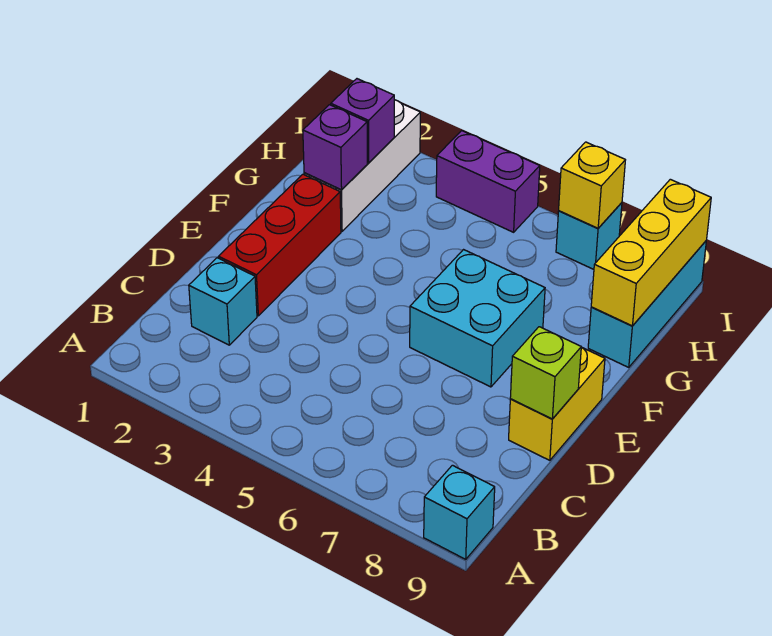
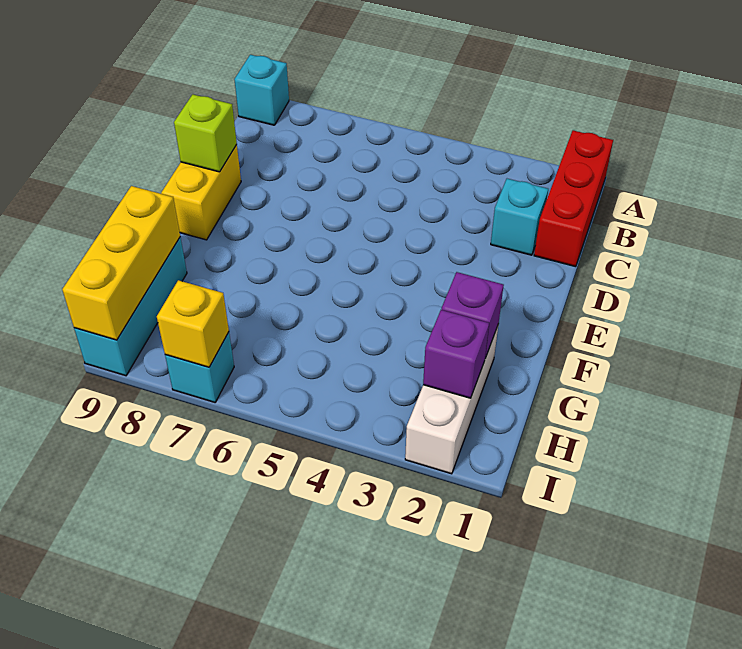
red 1x3 brick [219,174,341,316] -> red 1x3 brick moved to [534,130,613,267]
cyan 2x2 brick [410,250,545,387] -> none
purple 1x2 brick [436,131,540,232] -> none

